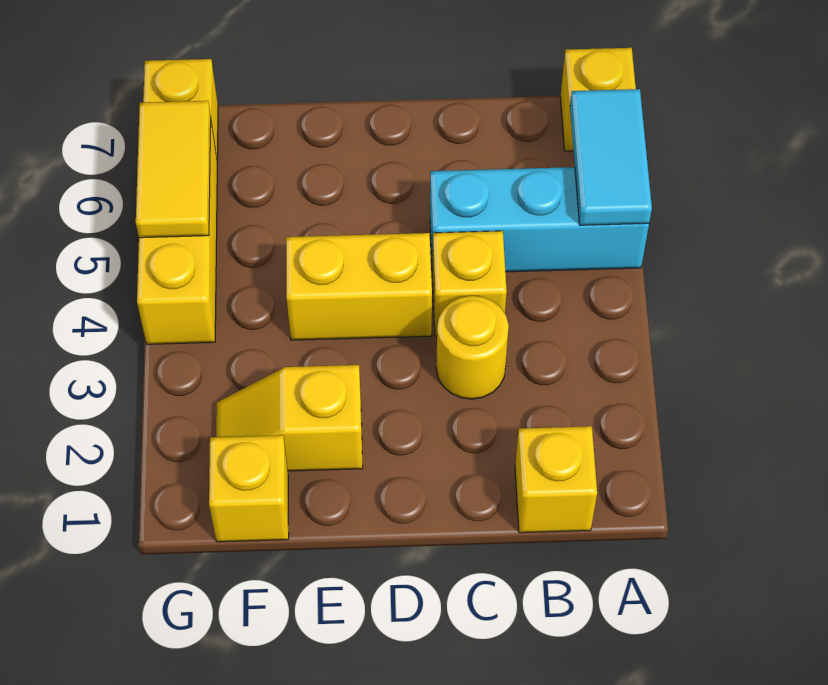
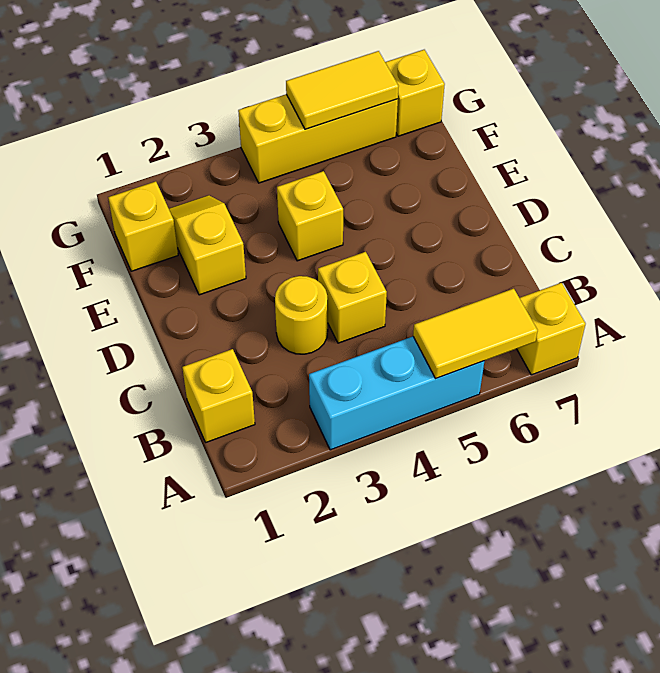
cyan 1x3 brick [430,167,649,273] -> cyan 1x3 brick turned to [309,337,484,450]
cyan 1x2 tile [570,89,652,225] -> yellow 1x2 tile [413,289,538,379]
yellow 1x2 brick [286,233,432,340] -> yellow 1x1 brick [277,171,343,261]

